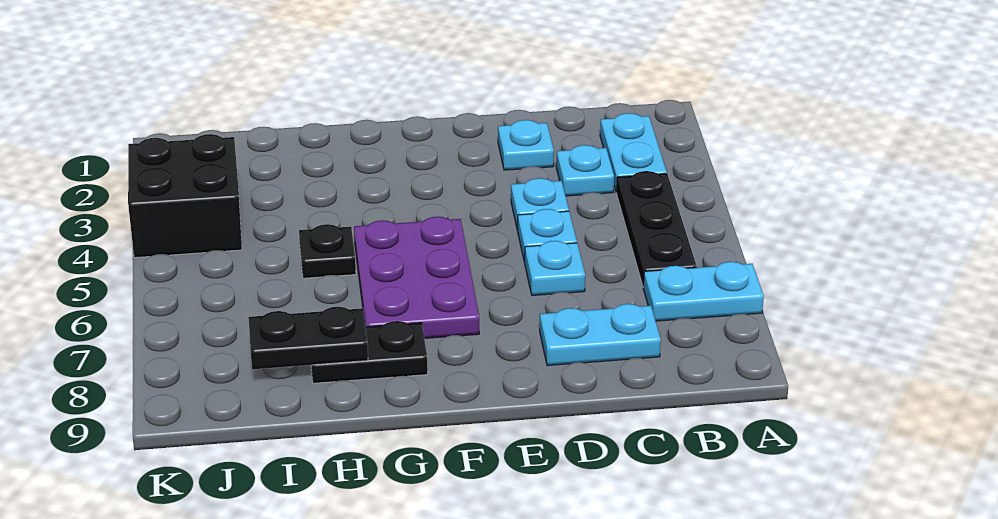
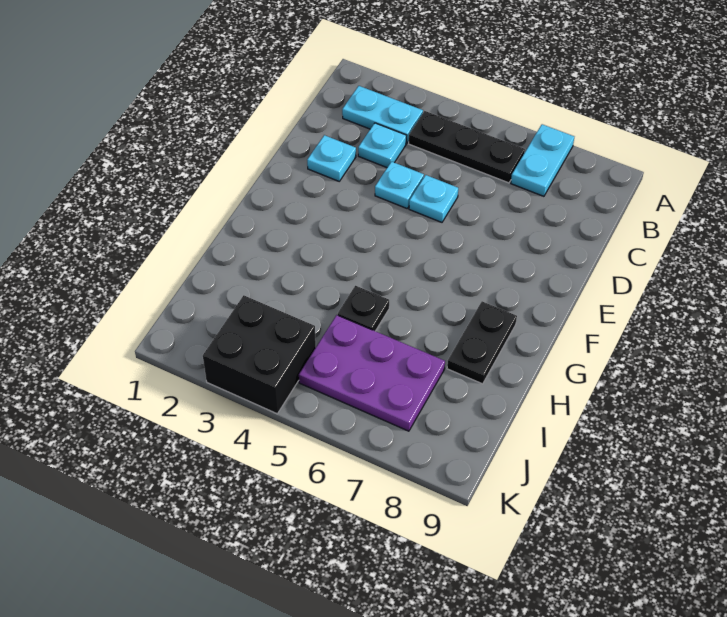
cyan 1x2 plate [540,304,661,366] -> none
cyan 1x1 plate [525,241,585,296] -> none
purple 2x3 plate [354,217,479,338] -> purple 2x3 plate moved to [299,315,445,431]
black 1x2 plate [248,307,368,369] -> none

